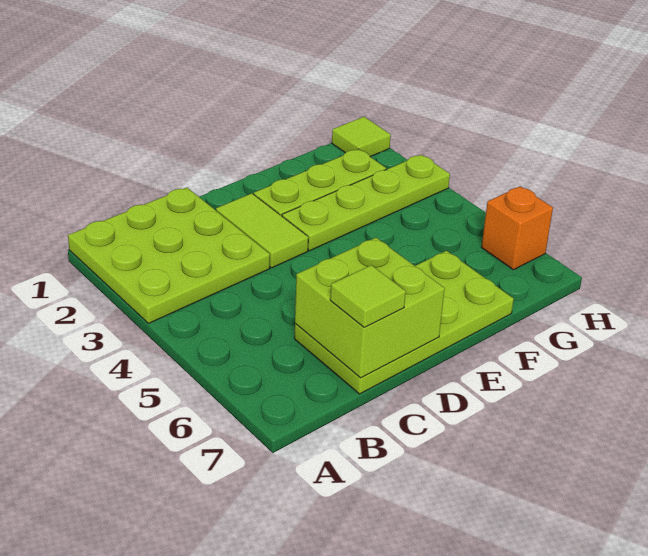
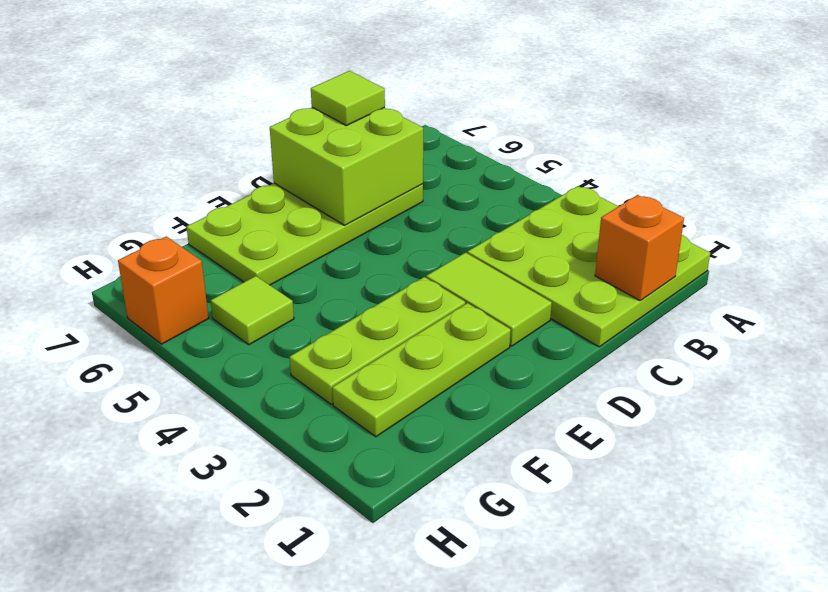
none -> orange 1x1 brick [595,195,684,300]
lime 1x4 plate [282,155,450,251] -> lime 1x3 plate [290,277,465,404]
lime 1x1 tile [332,117,391,157] -> lime 1x1 tile moved to [211,276,294,345]

